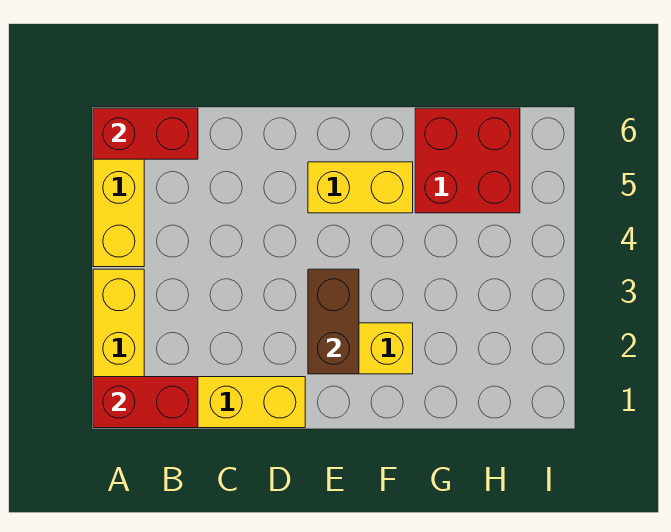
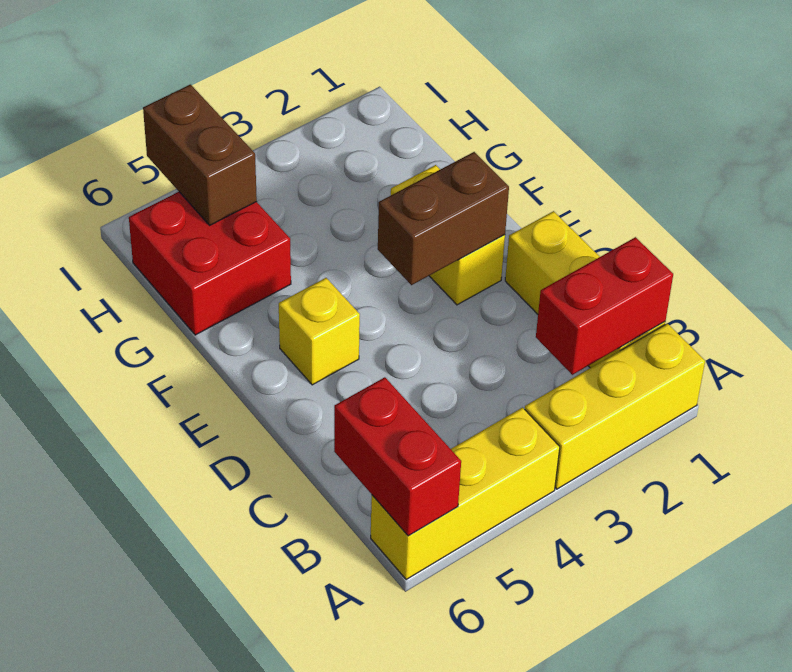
red 1x2 brick [93,377,198,428] -> red 1x2 brick turned to [536,237,673,375]
yellow 1x2 brick [308,162,413,213] -> yellow 1x1 brick [279,278,360,385]
none -> brown 1x2 brick [143,85,257,225]

